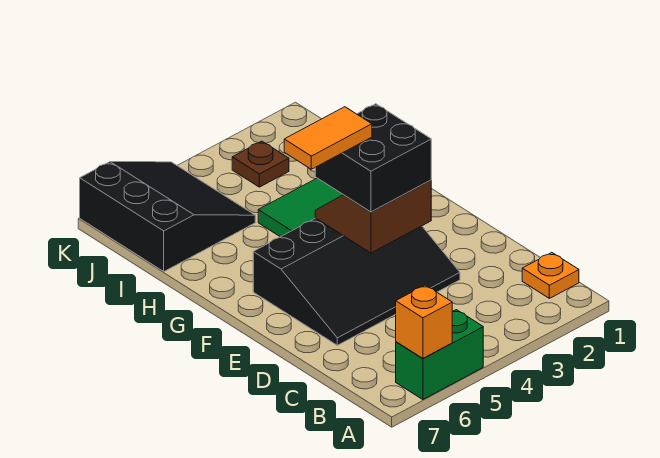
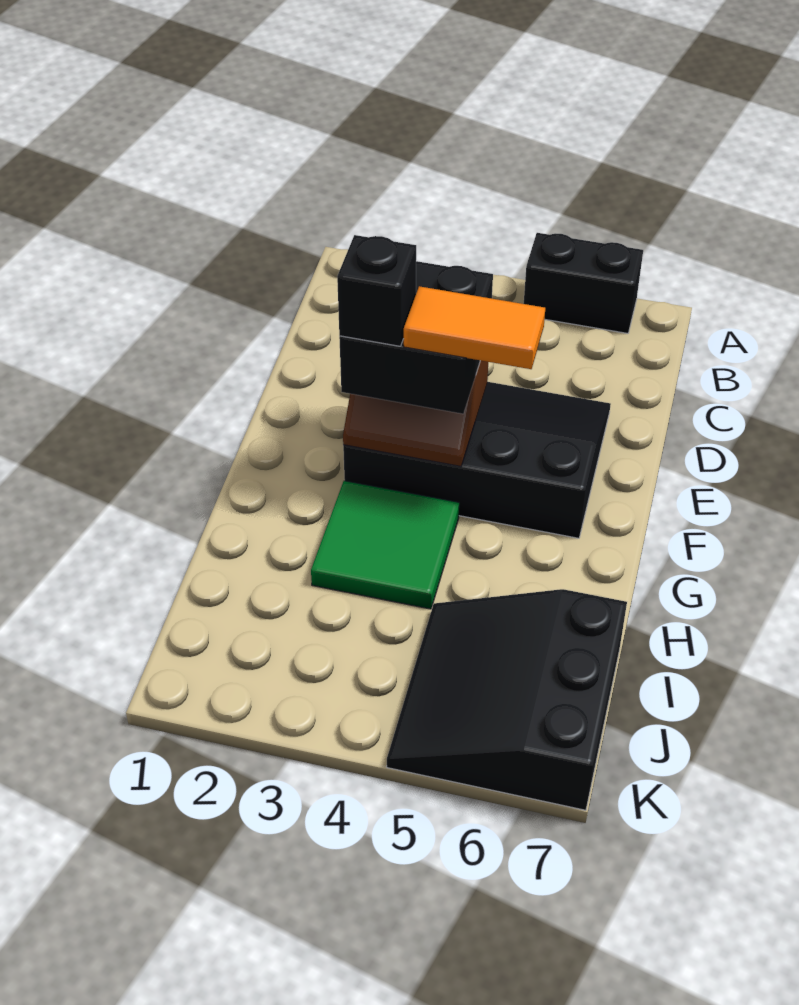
green 1x2 brick [396,310,483,399] -> black 1x2 brick [524,233,643,333]
orange 1x1 brick [396,285,453,359] -> none
orange 1x1 plate [522,253,579,298] -> none
none -> black 1x1 brick [337,235,416,346]
brown 1x1 plate [232,141,289,187] -> none

